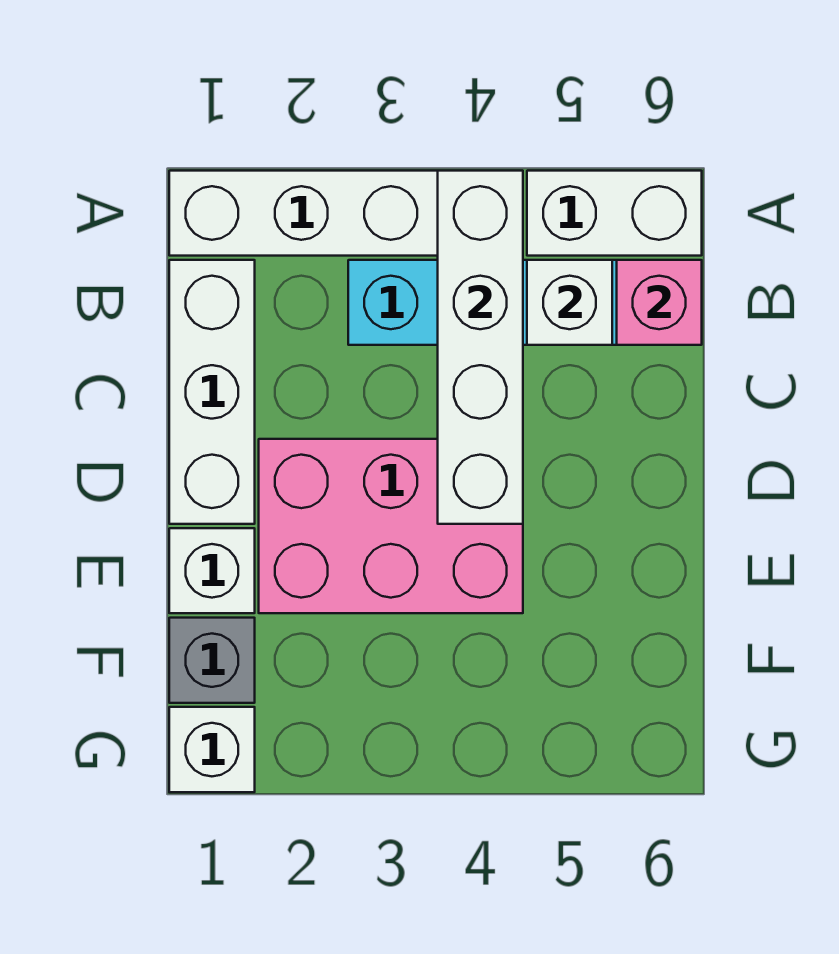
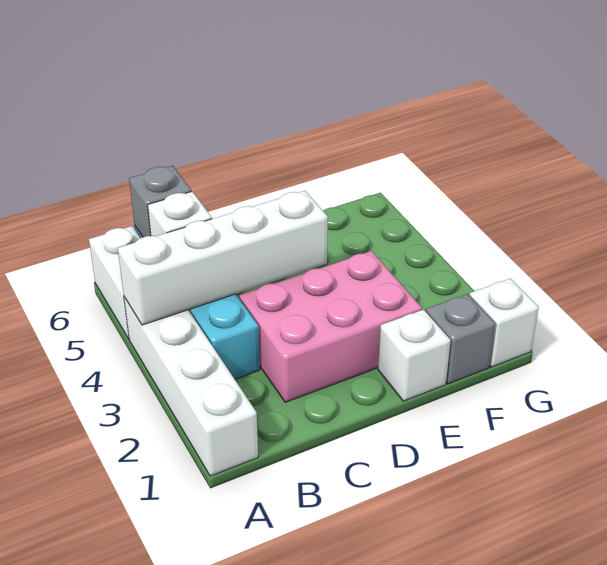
white 1x3 brick [169,260,255,524] -> none
pink 1x1 brick [617,260,702,345] -> grey 1x1 brick [129,166,191,237]
pink 2x3 brick [259,439,523,613] -> pink 2x3 brick turned to [239,251,422,402]

